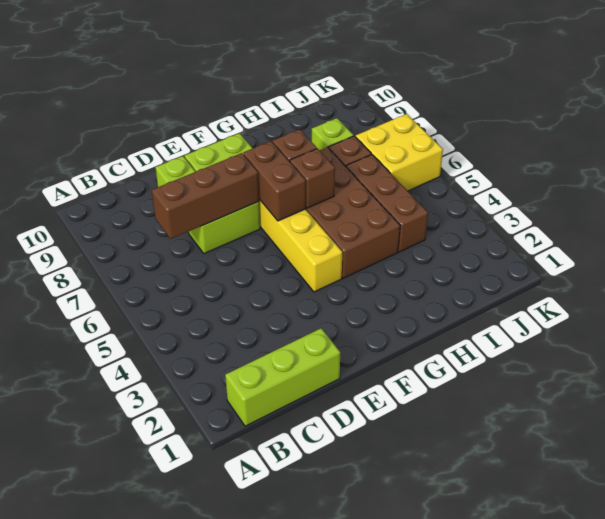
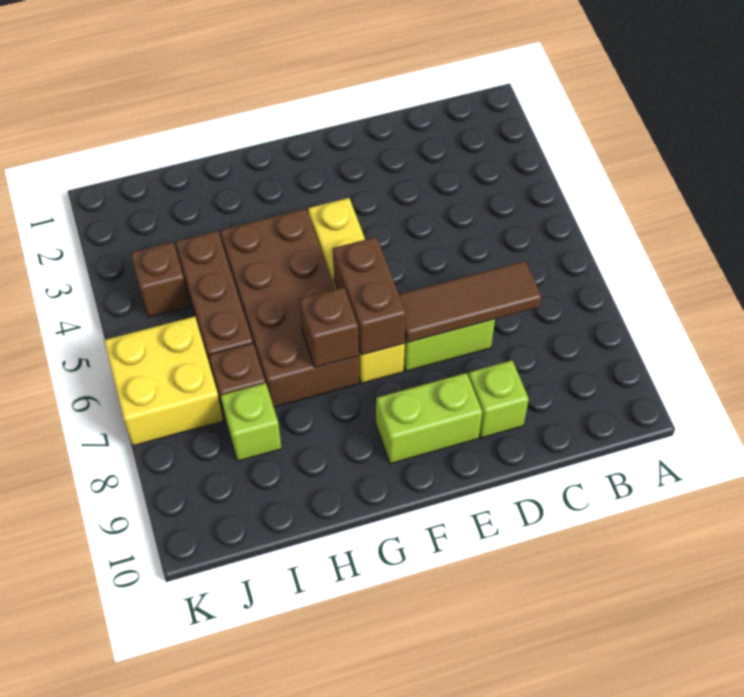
lime 1x3 brick [225,328,341,426] -> none
brown 1x3 brick [152,153,259,239] -> brown 1x3 tile [399,261,542,343]
brown 1x1 brick [290,149,335,208] -> brown 1x1 brick moved to [131,242,190,317]

